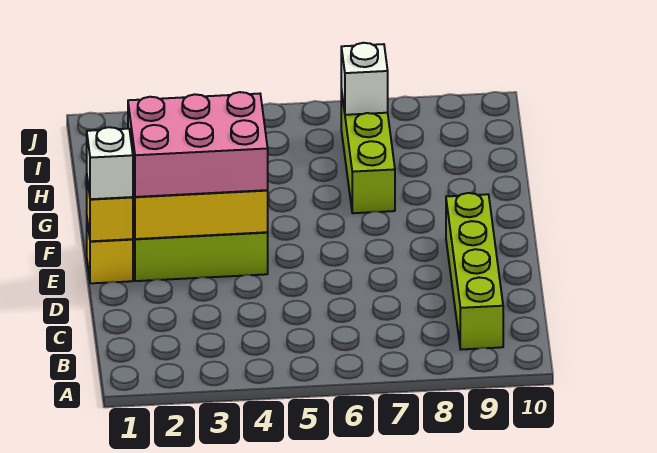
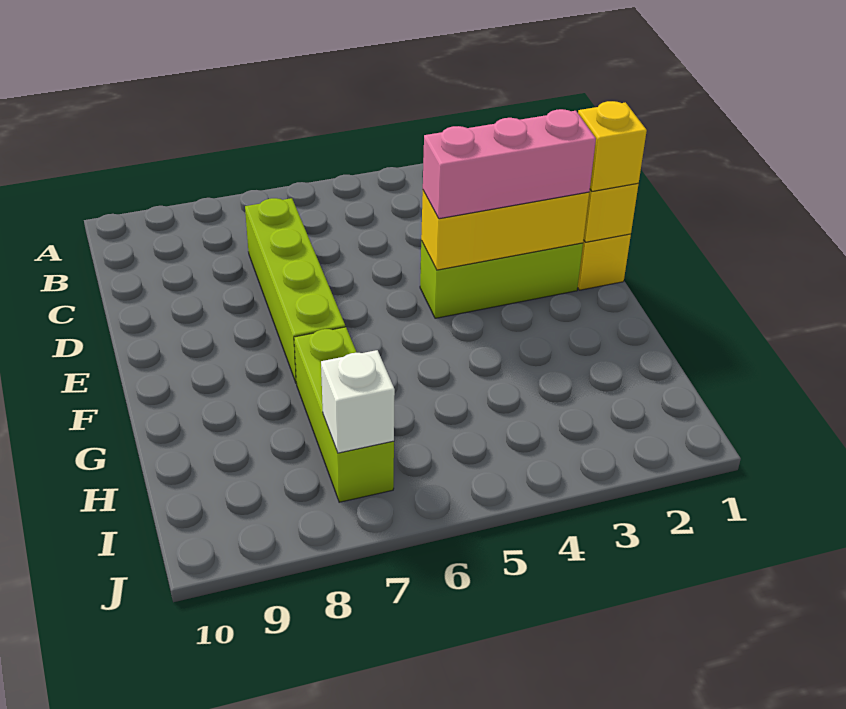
lime 1x4 brick [446,193,503,349] -> lime 1x4 brick moved to [245,198,345,382]
white 1x1 brick [87,127,133,199] -> yellow 1x1 brick [578,101,647,191]
pink 2x3 brick [128,92,268,197] -> pink 1x3 brick [423,109,596,219]

